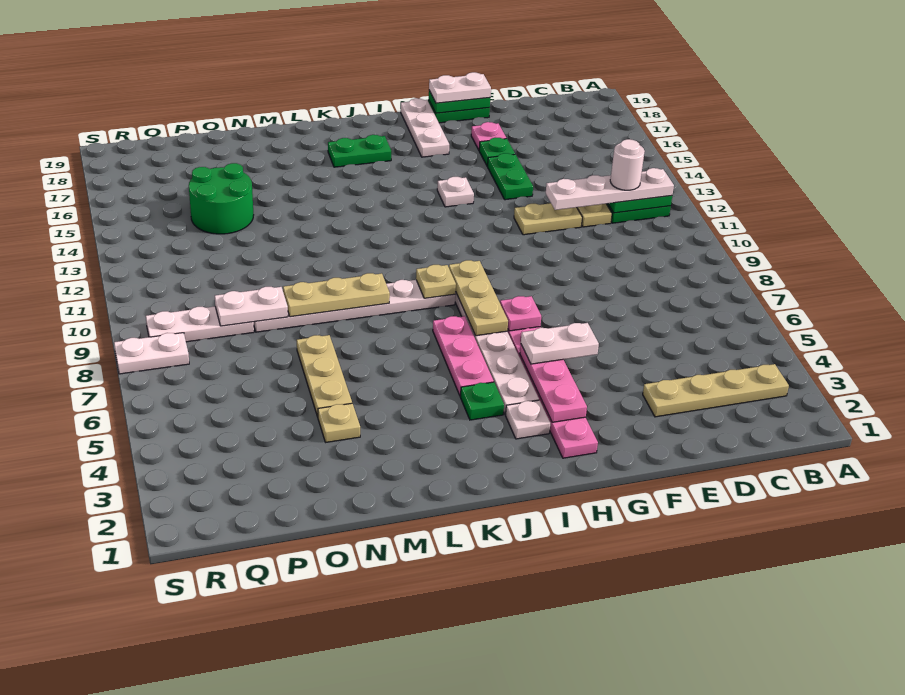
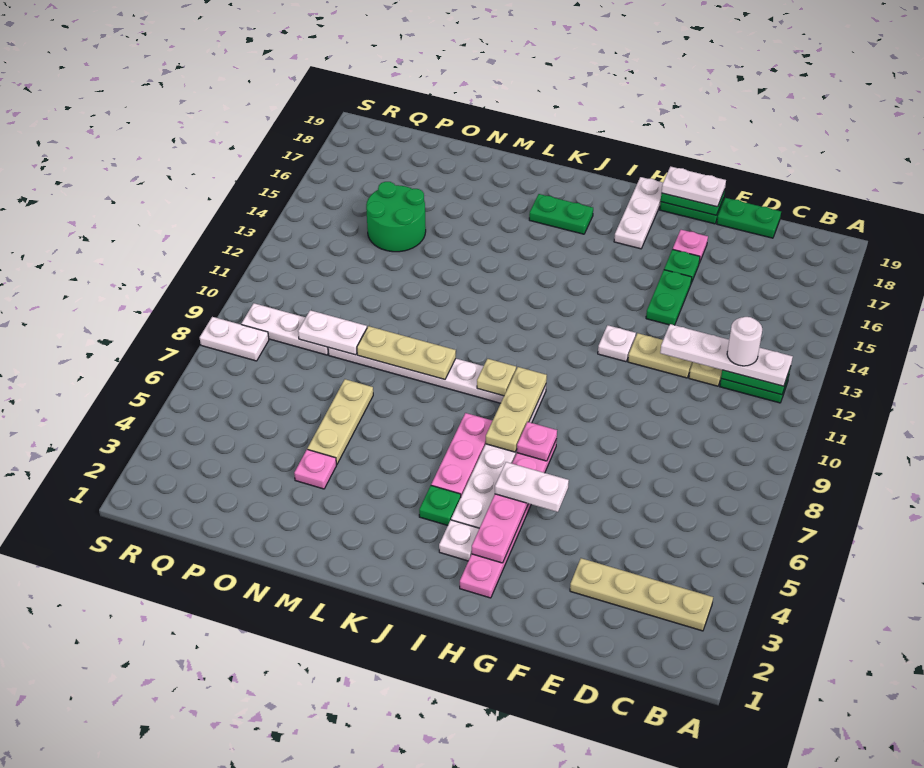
none -> green 1x2 plate [717,198,781,238]
white 1x1 plate [437,177,474,207] -> white 1x1 plate moved to [598,325,636,362]
tan 1x1 plate [318,403,360,442] -> pink 1x1 plate [294,449,337,489]

